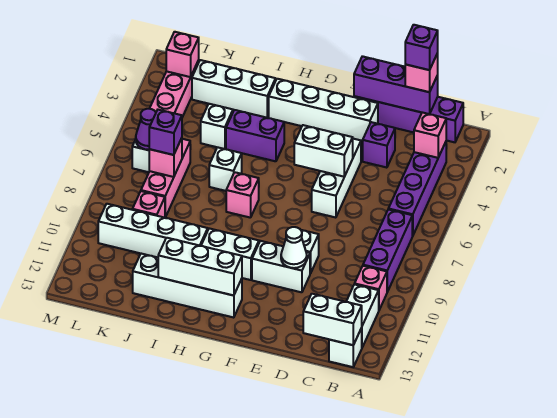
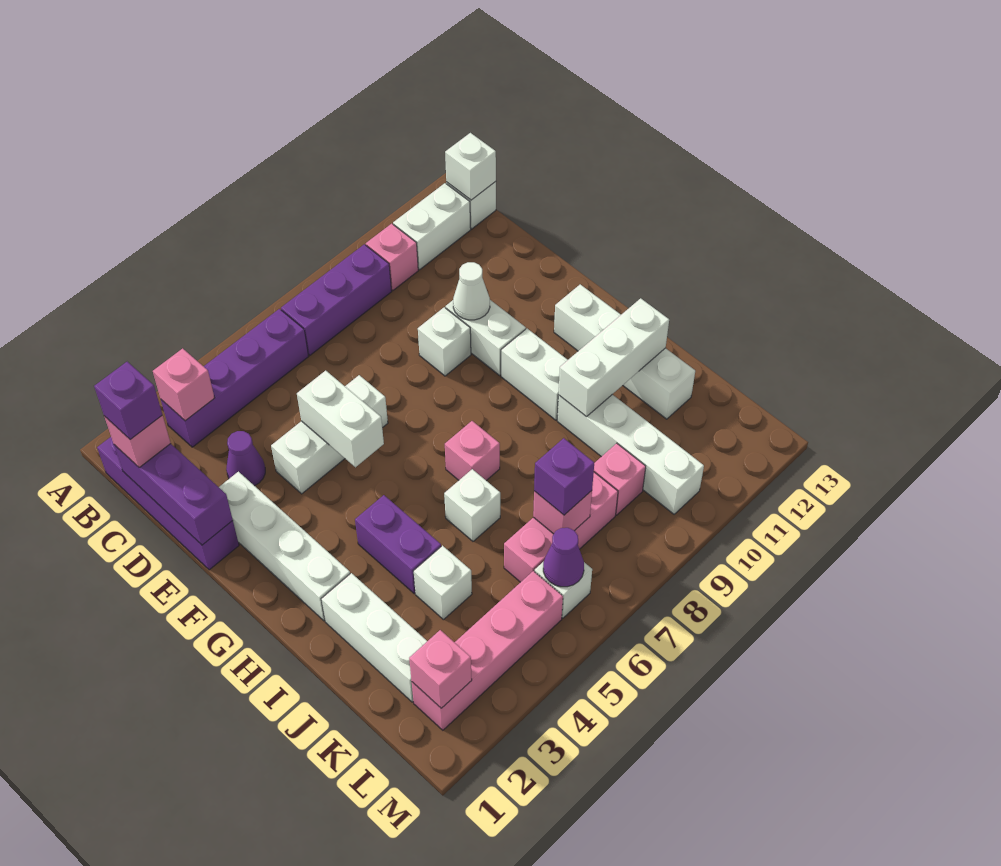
white 1x2 brick [303,294,362,345] -> white 1x1 brick [445,133,496,200]
purple 1x1 brick [363,122,395,168] -> purple 1x1 cone [226,431,265,486]
white 1x3 brick [158,238,242,296] -> white 1x3 brick turned to [559,298,669,417]

